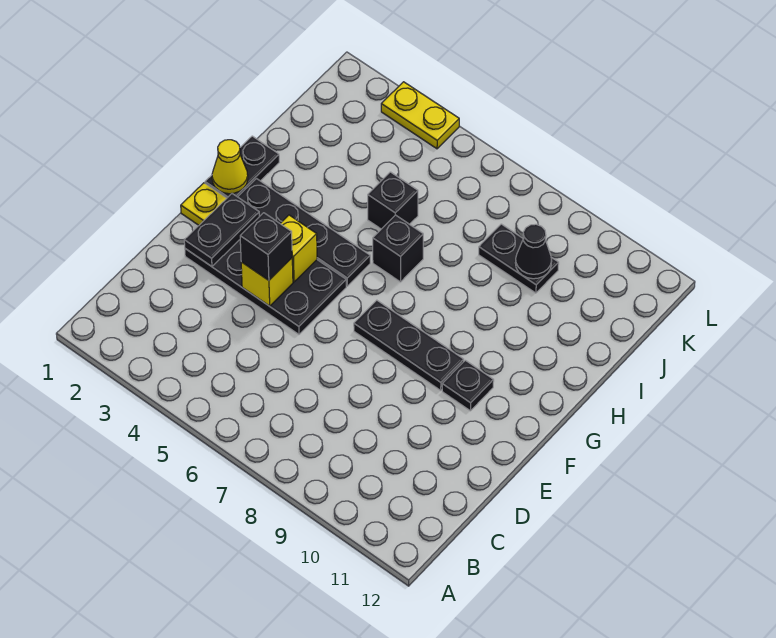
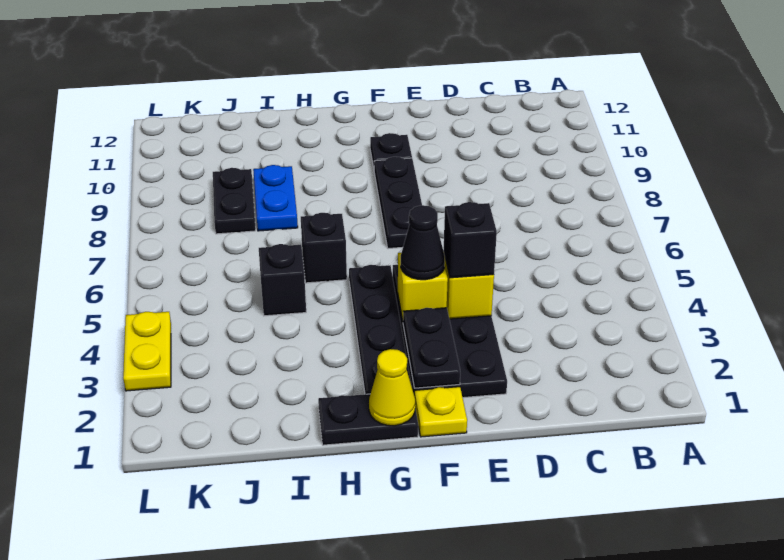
black 1x2 plate [184,194,259,266] -> black 1x2 plate turned to [403,308,460,388]
none -> blue 1x2 plate [253,165,298,231]
black 1x1 cone [515,224,552,279] -> black 1x1 cone moved to [401,205,445,280]

